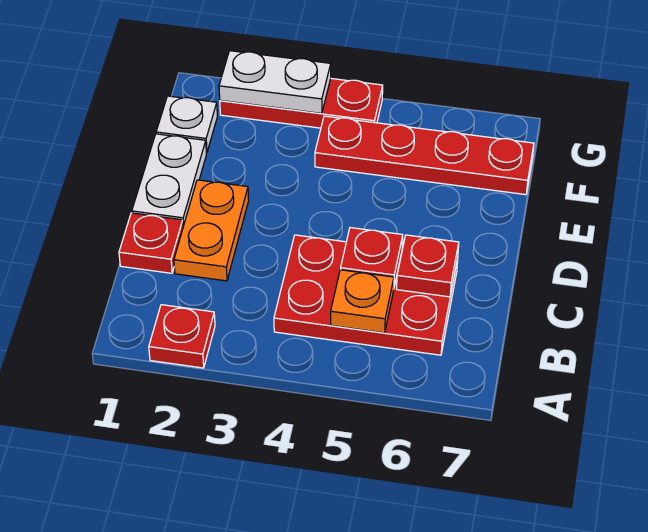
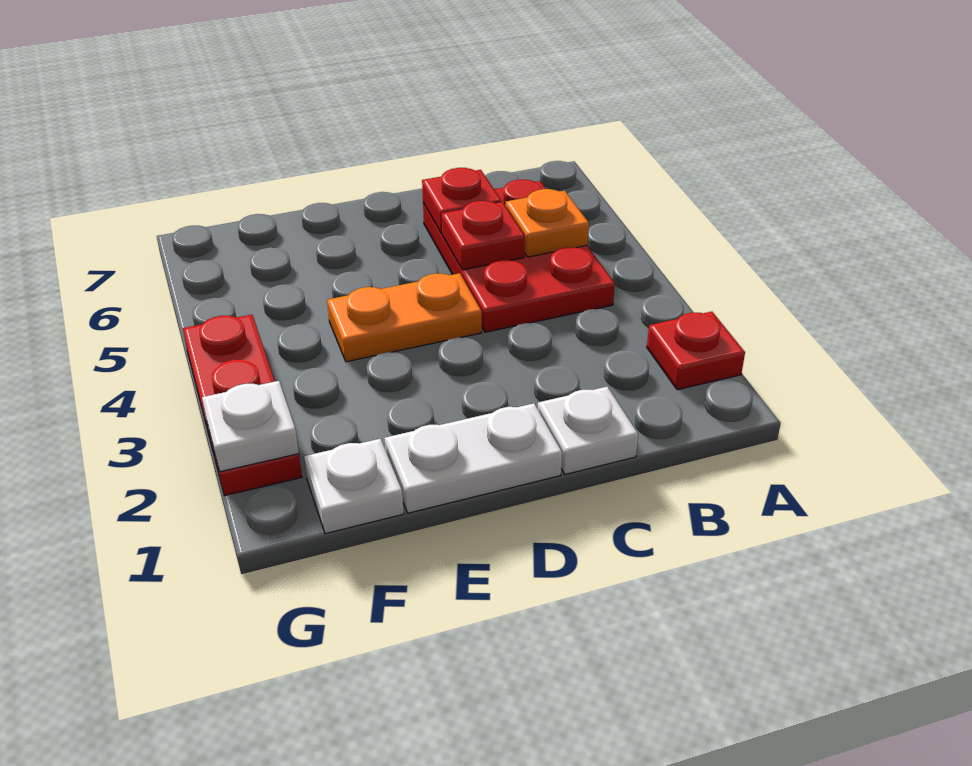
red 1x1 plate [119,213,183,273] -> white 1x1 plate [538,387,638,474]
orange 1x2 plate [174,180,249,281] -> orange 1x2 plate moved to [327,273,482,362]
red 1x4 plate [315,116,534,195] -> none
white 1x2 plate [219,51,331,113] -> white 1x1 plate [202,381,299,472]

